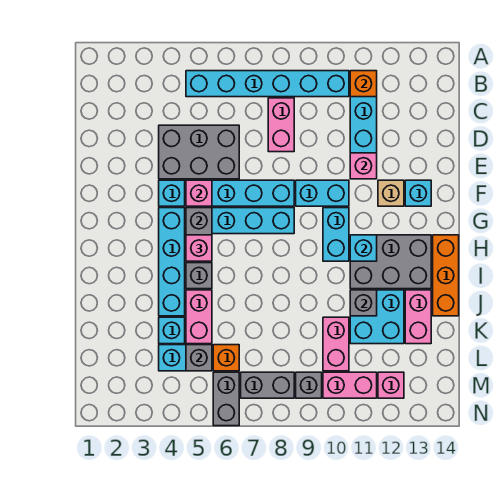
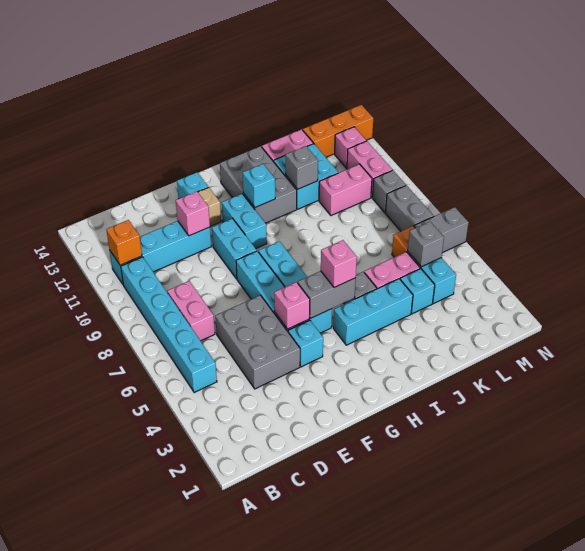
pink 1x2 brick [268,98,294,152] -> pink 1x2 brick turned to [167,281,215,341]
cyan 1x4 brick [159,208,185,316] -> cyan 1x3 brick [333,279,413,345]
cyan 1x2 brick [323,208,349,261] -> cyan 1x2 brick turned to [222,194,267,248]
orange 1x3 brick [433,235,459,316] -> orange 1x3 brick moved to [303,105,373,157]

